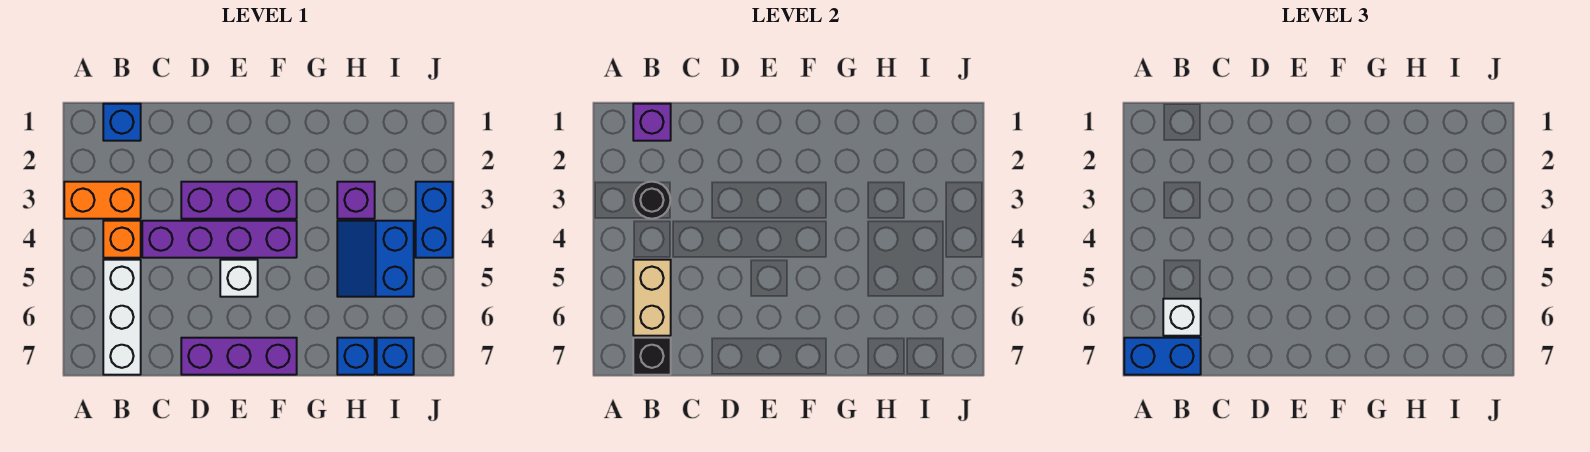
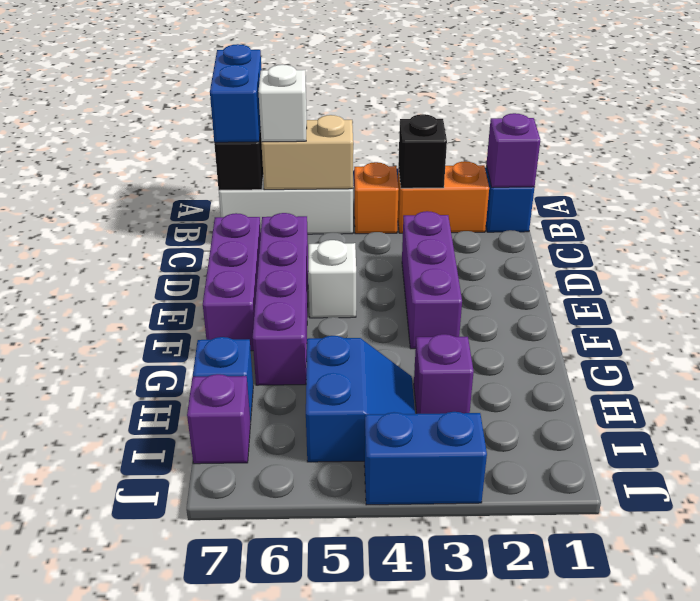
orange 1x2 brick [64,182,141,219] -> orange 1x2 brick turned to [398,161,489,233]
black 1x1 round brick [633,182,670,219] -> black 1x1 brick [398,114,447,188]
purple 1x4 brick [142,221,297,258] -> purple 1x4 brick moved to [253,213,308,385]
blue 2x2 slope [337,221,414,297] -> blue 2x2 slope turned to [306,336,415,462]
blue 1x1 brick [377,338,414,375] -> purple 1x1 brick [187,374,251,464]

